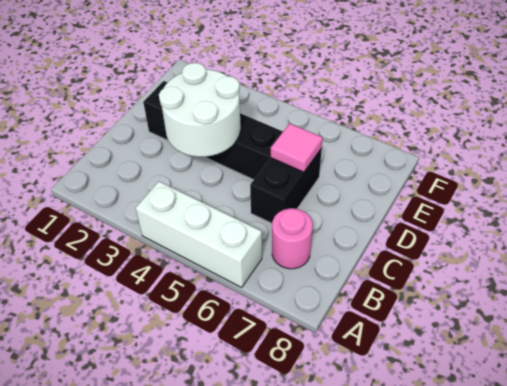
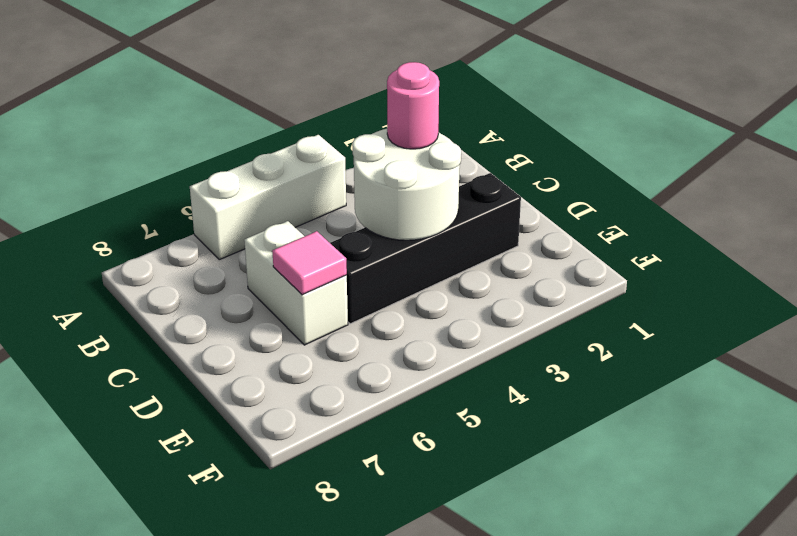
pink 1x1 round brick [272,208,313,269] -> pink 1x1 round brick moved to [387,62,439,149]
black 1x2 brick [250,148,322,223] -> white 1x2 brick [244,221,348,345]

